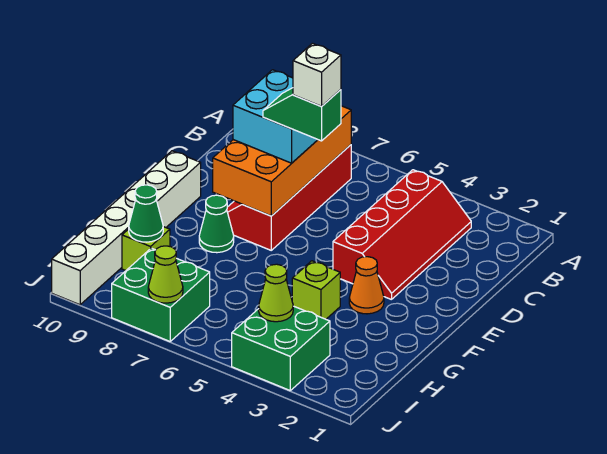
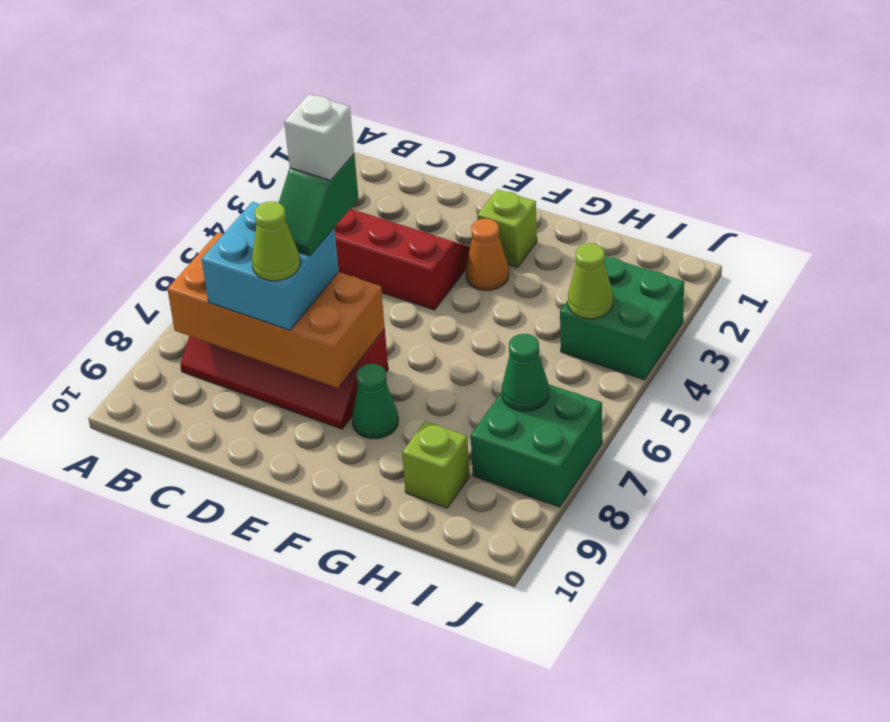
white 1x6 brick [52,151,201,305] -> none
lime 1x1 brick [292,261,340,319] -> lime 1x1 brick moved to [477,189,537,268]
green 1x1 cone [129,185,163,242] -> green 1x1 cone moved to [502,334,549,411]
lime 1x1 cone [148,246,183,303] -> lime 1x1 cone moved to [252,202,300,281]

